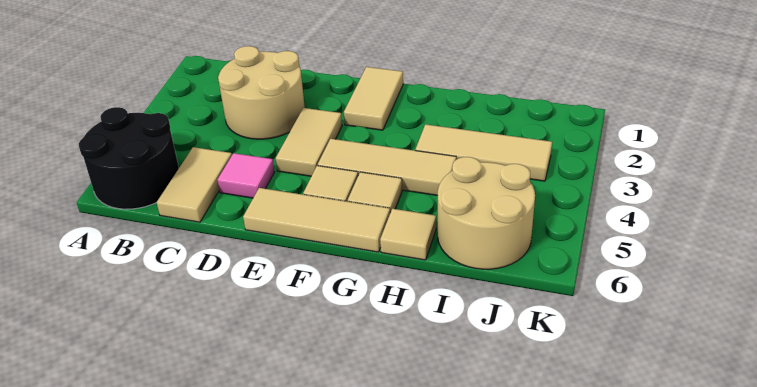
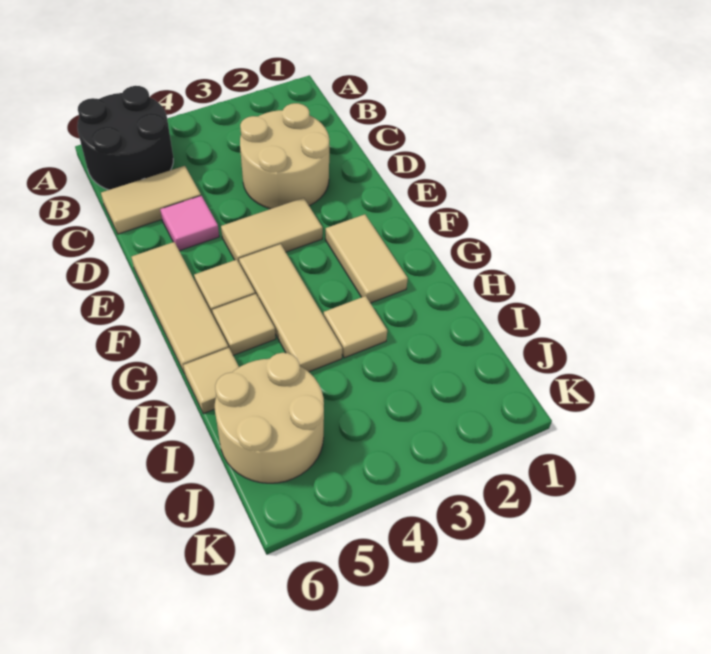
tan 1x2 tile [344,67,403,130] -> tan 1x2 tile turned to [325,214,408,303]
tan 1x3 tile [415,124,552,181] -> tan 1x1 tile [324,296,387,358]

